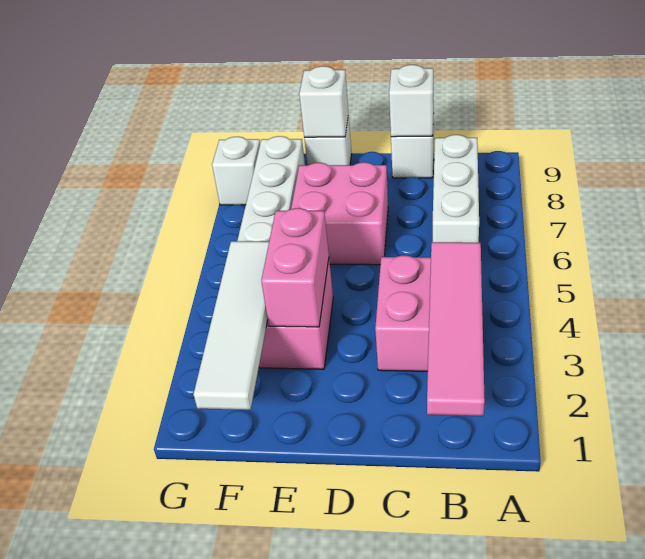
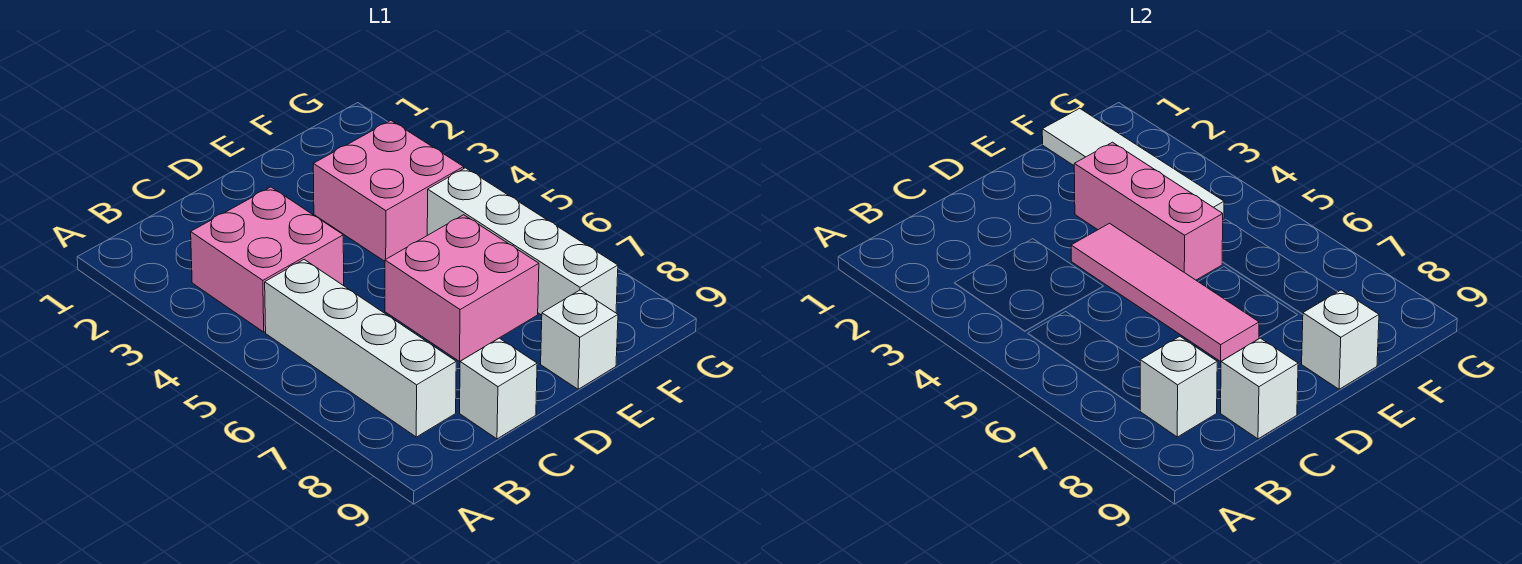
pink 1x4 tile [427,242,485,416] -> pink 1x4 tile moved to [1071,223,1259,361]
white 1x3 brick [433,135,479,243] -> white 1x4 brick [265,260,456,437]
pink 1x2 brick [261,208,329,327] -> pink 1x3 brick [1074,142,1223,280]
white 1x1 brick [212,137,260,205] -> white 1x1 brick moved to [1140,337,1217,437]

